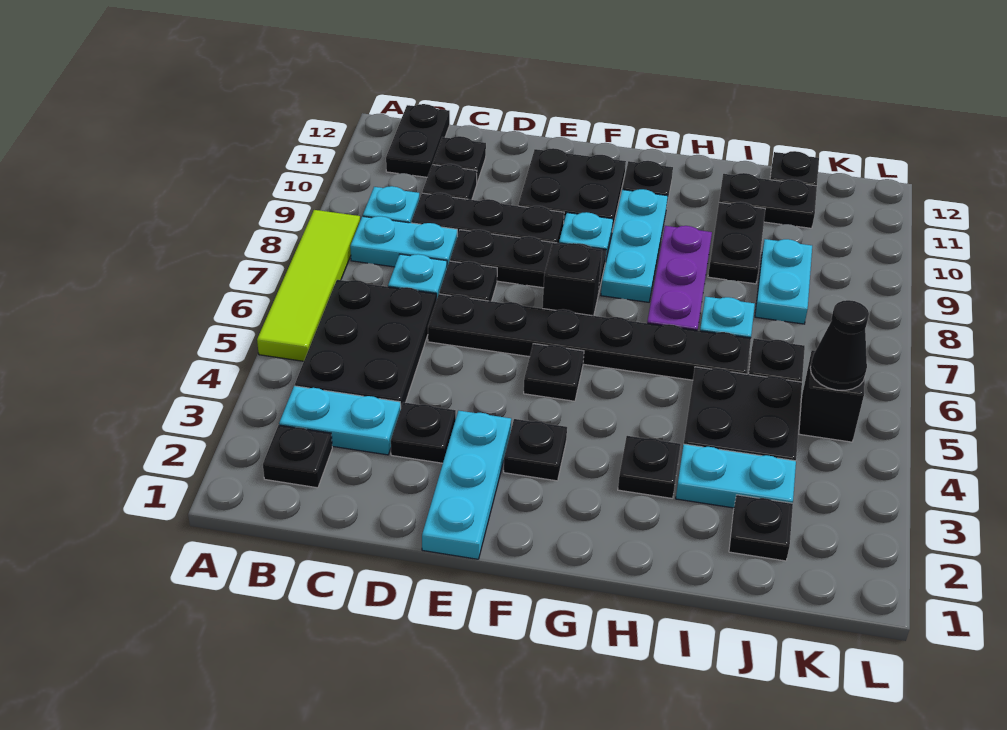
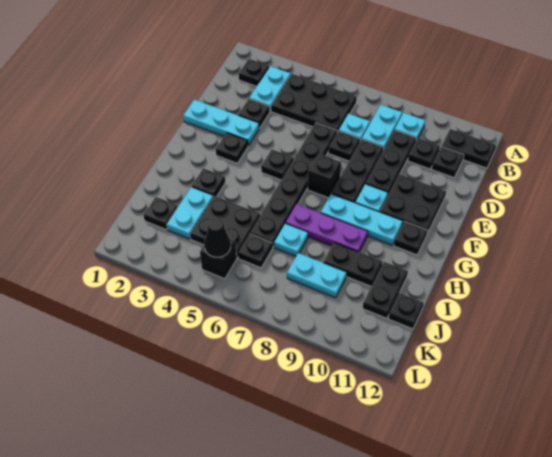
lime 1x4 tile [257,210,360,361] -> none

